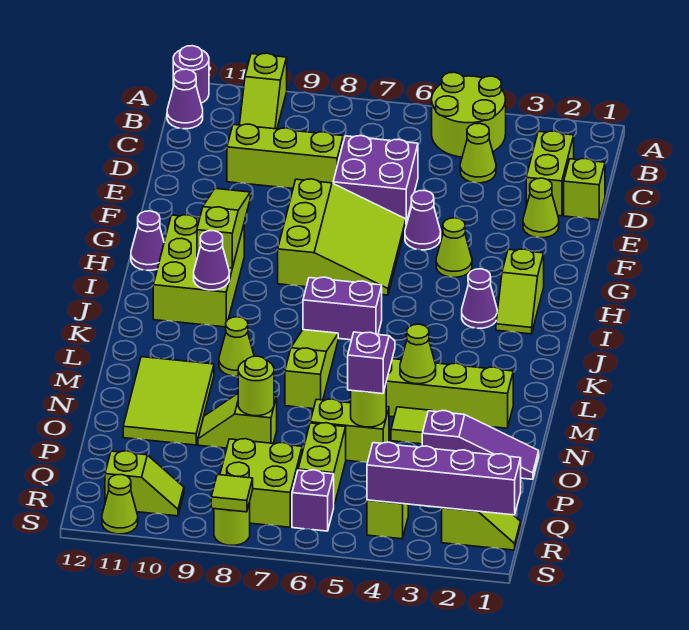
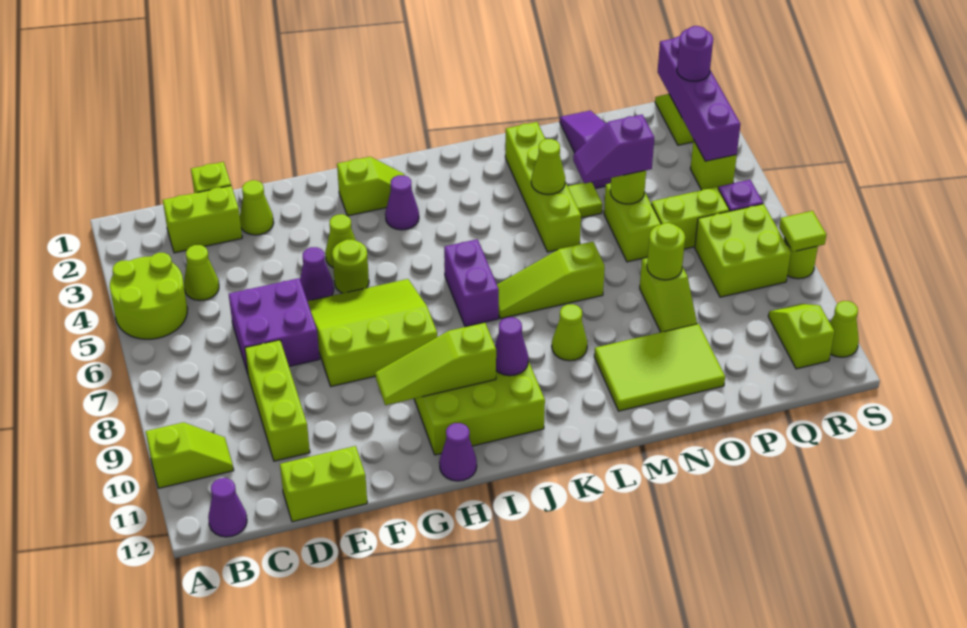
purple 1x1 round brick [173,46,209,103] -> purple 1x1 round brick moved to [677,26,713,81]
none -> lime 1x2 brick [280,446,367,522]
none -> lime 1x1 round brick [332,240,369,293]

